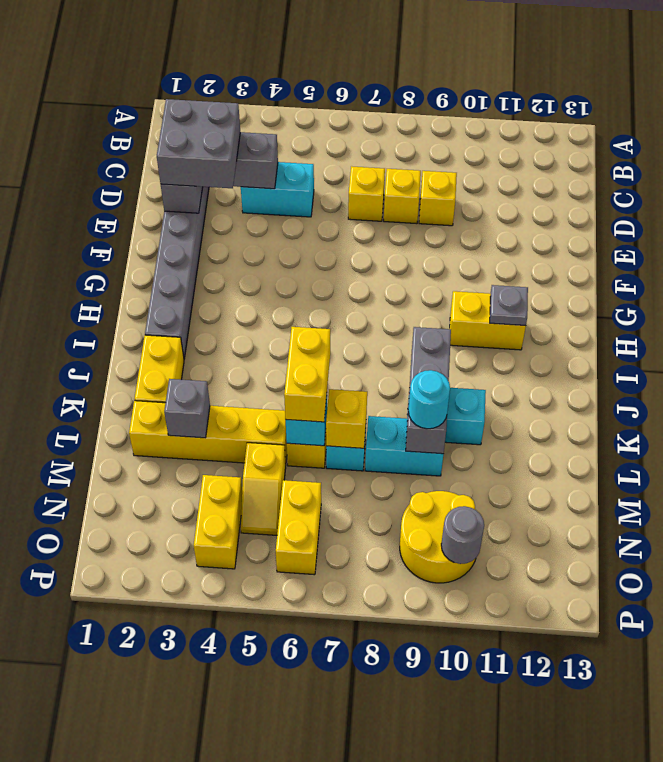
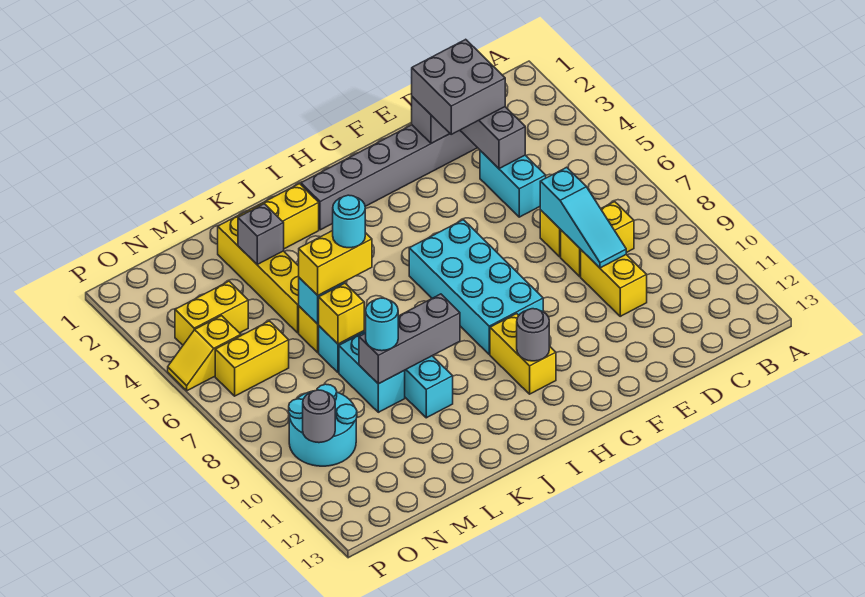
none -> cyan 1x3 slope [540,167,626,268]
yellow 1x1 brick [384,169,421,224] -> yellow 1x2 brick [561,202,634,277]
yellow 1x1 brick [419,171,457,226] -> yellow 1x2 brick [581,250,647,316]
none -> cyan 2x4 brick [409,220,543,354]
grey 1x1 plate [490,285,528,326] -> grey 1x1 round brick [517,309,549,361]
none -> cyan 1x1 round brick [333,195,365,248]
yellow 1x2 slope [241,443,286,535] -> yellow 1x2 slope moved to [168,316,241,391]
yellow 2x2 round brick [400,491,476,583] -> cyan 2x2 round brick [289,384,357,466]

